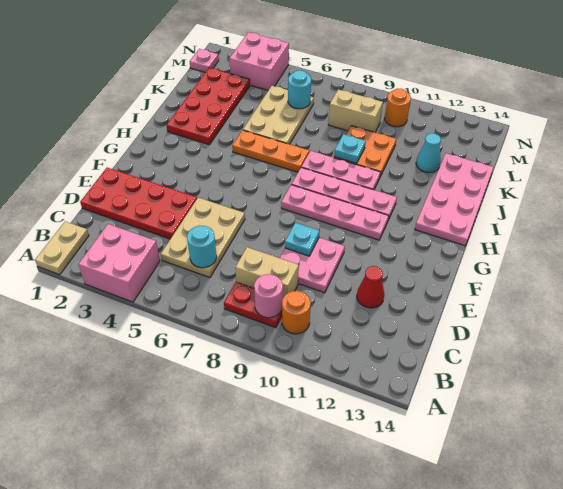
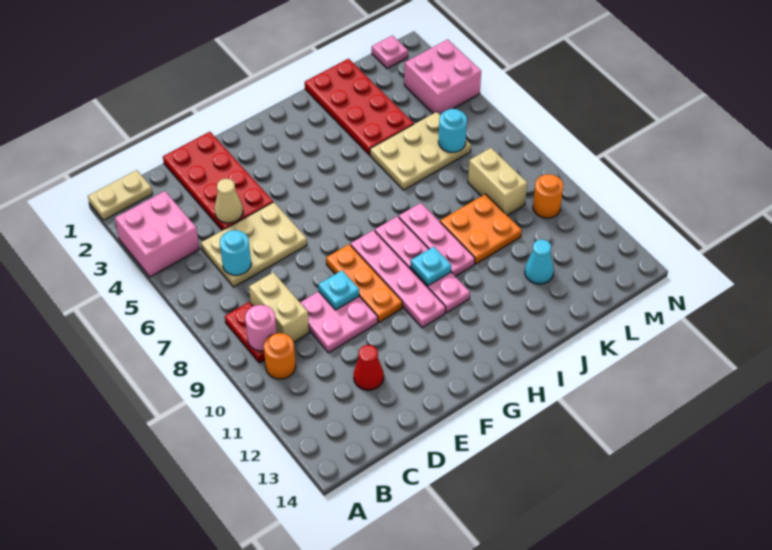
none -> tan 1x1 cone [215,179,243,223]
pink 2x4 plate [415,153,494,246] -> none
red 2x4 plate [166,68,250,145] -> red 2x4 plate turned to [305,59,414,155]
orange 1x3 plate [232,130,309,172] -> orange 1x3 plate moved to [326,244,402,322]
cyan 1x1 plate [334,134,366,164] -> cyan 1x1 plate moved to [411,247,451,286]

